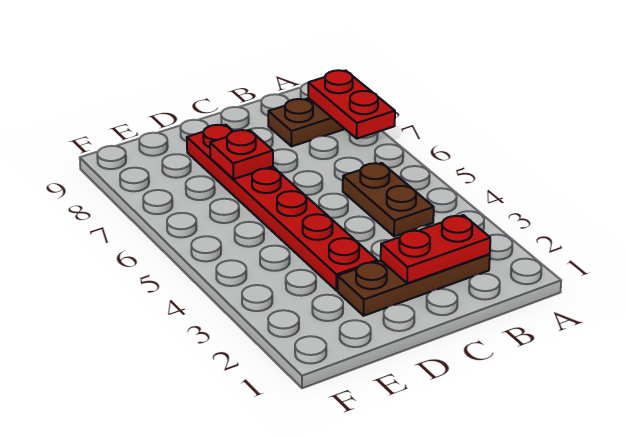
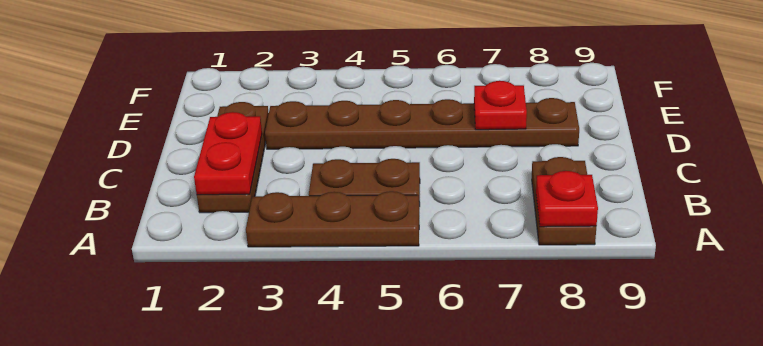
none -> brown 1x3 plate [246,191,419,247]
red 1x2 plate [308,70,395,139] -> red 1x1 plate [536,171,598,227]
red 1x6 plate [187,125,377,290] -> brown 1x6 plate [265,98,579,149]

